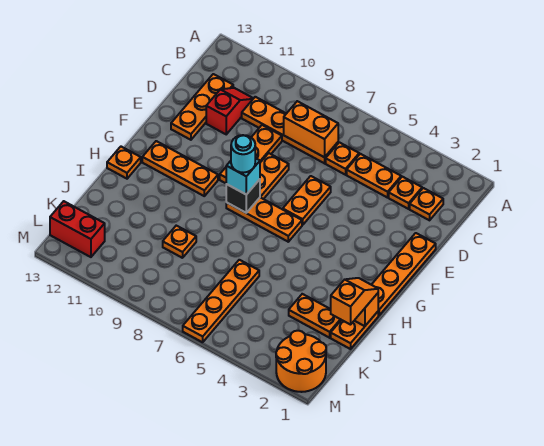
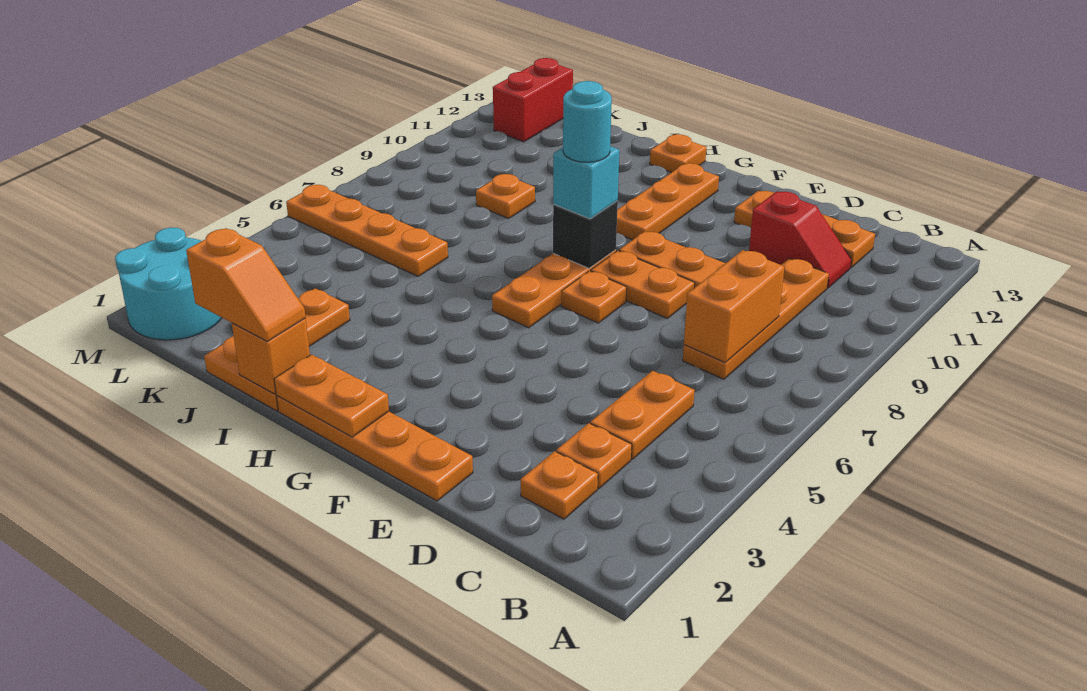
orange 1x1 plate [326,142,359,175] -> orange 1x1 plate moved to [561,271,627,323]
orange 1x2 plate [283,176,331,225] -> orange 1x2 plate moved to [274,354,389,437]
orange 2x2 round brick [276,331,326,392] -> cyan 2x2 round brick [115,228,222,340]

